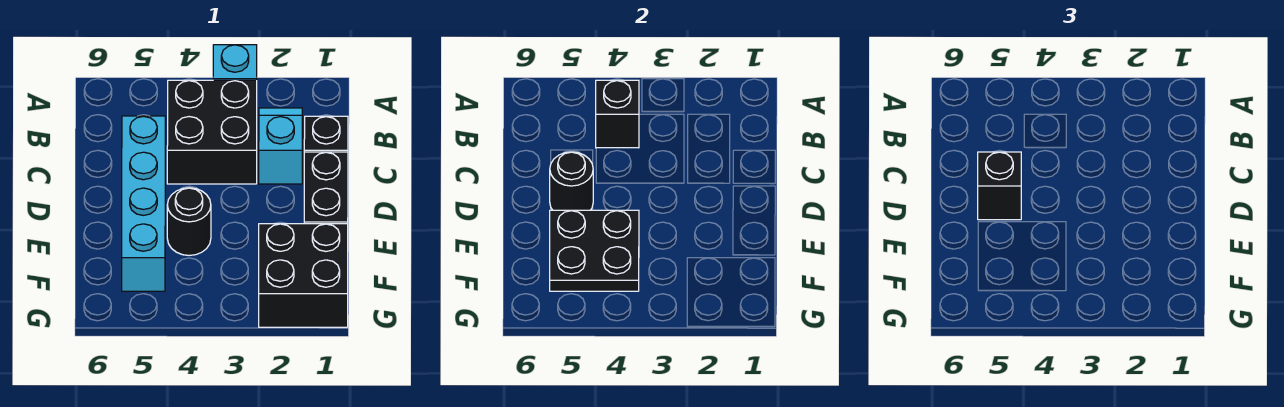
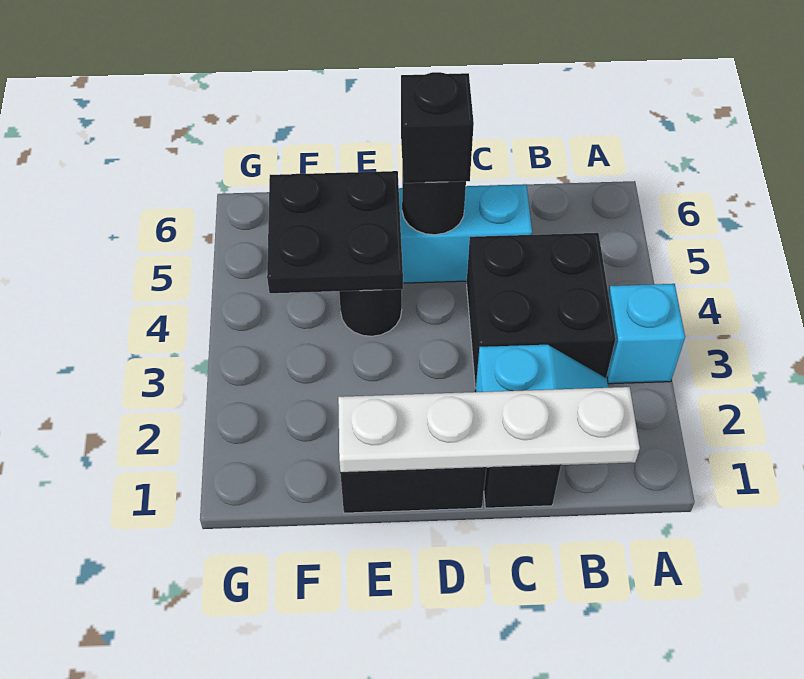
none -> white 1x4 plate [338,387,640,473]
black 1x1 brick [596,80,639,148] -> none
black 2x2 brick [259,224,348,327] -> none

